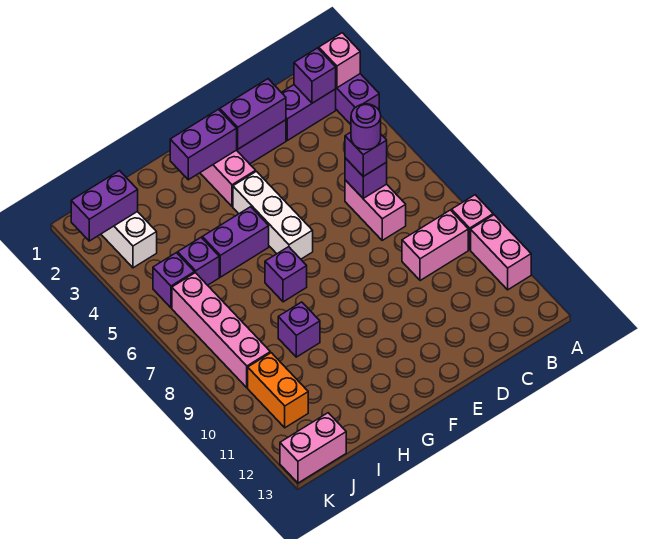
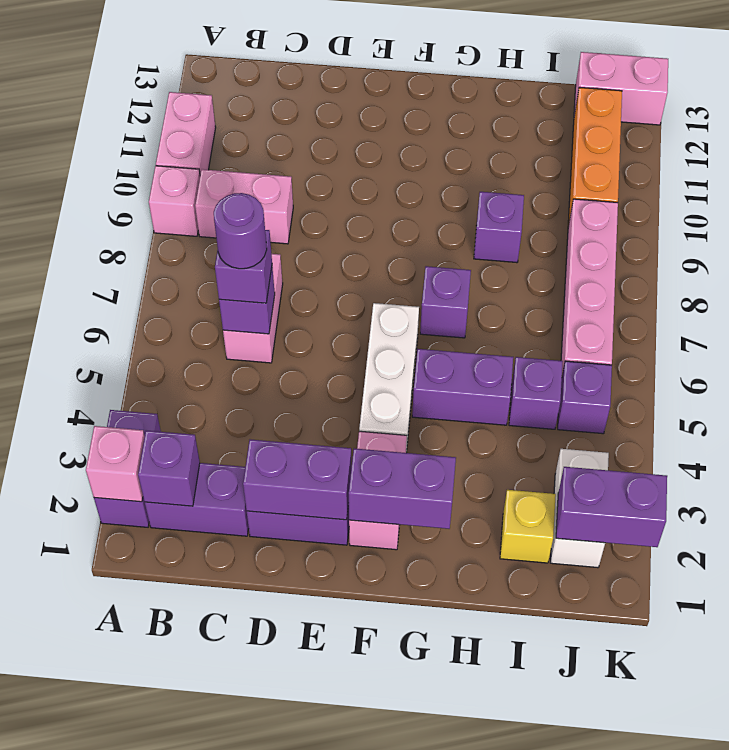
none -> yellow 1x1 brick [500,490,556,563]
orange 1x2 brick [248,353,308,428] -> orange 1x3 brick [568,87,622,227]

